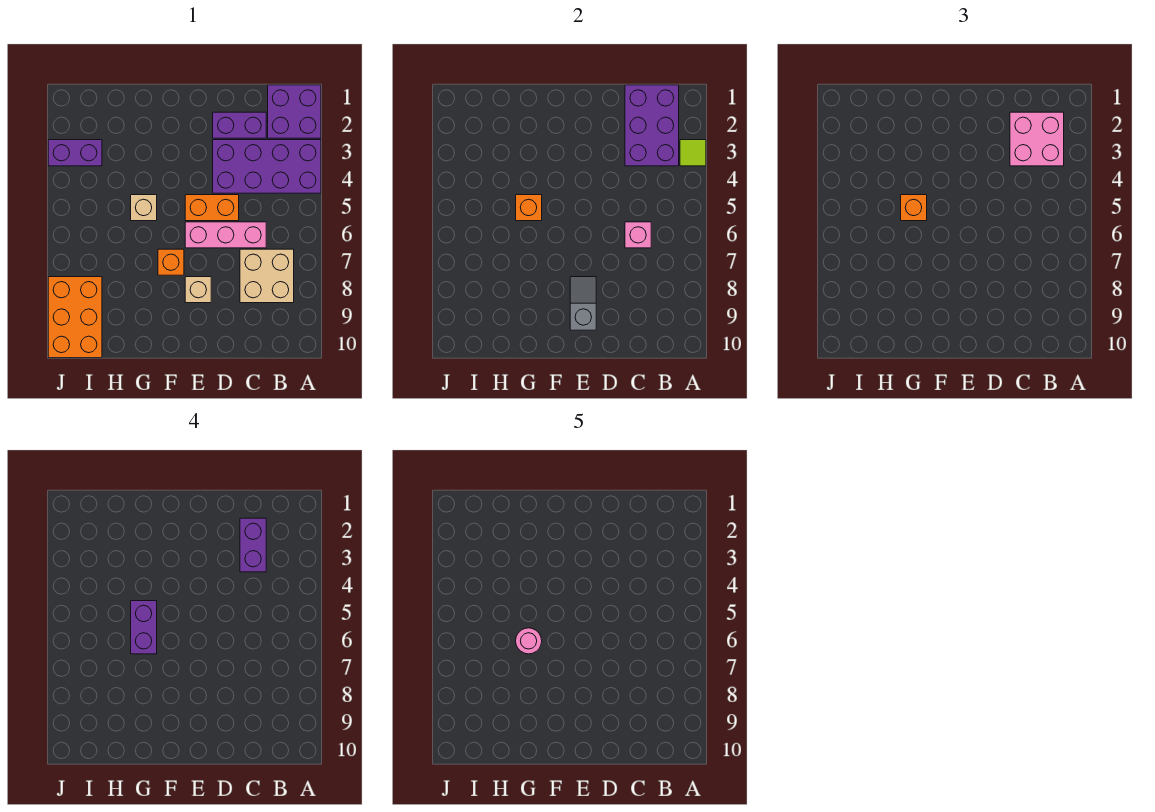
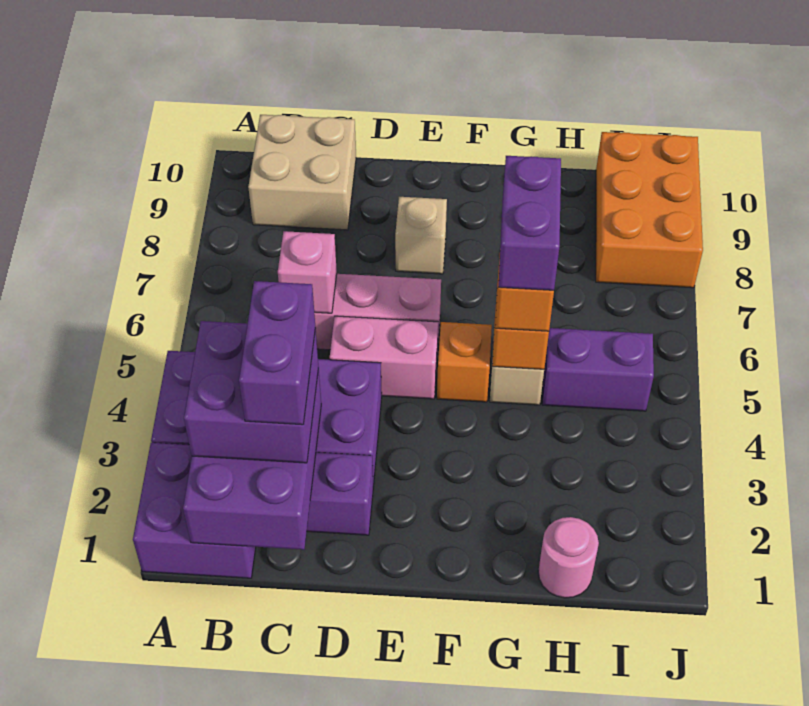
lime 1x1 tile [680,140,706,166] -> none
pink 2x2 brick [1010,112,1064,166] -> purple 2x2 brick [184,321,318,463]
tan 2x2 brick [240,249,294,303] -> tan 2x2 brick moved to [248,115,356,230]
orange 1x2 brick [185,195,239,221] -> pink 1x2 brick [330,316,438,399]
grey 1x2 slope [570,277,596,330] -> none
orange 1x1 brick [158,249,184,275] -> orange 1x1 brick moved to [437,322,492,402]
pink 1x1 round brick [516,628,542,654] -> pink 1x1 round brick moved to [538,517,599,598]
purple 1x2 brick [48,140,102,166] -> purple 1x2 brick moved to [542,328,654,411]

